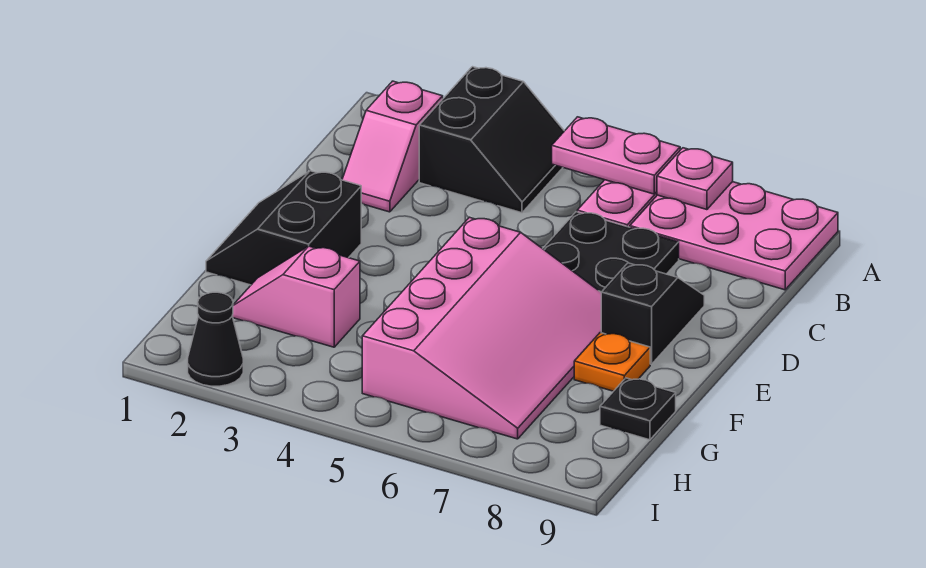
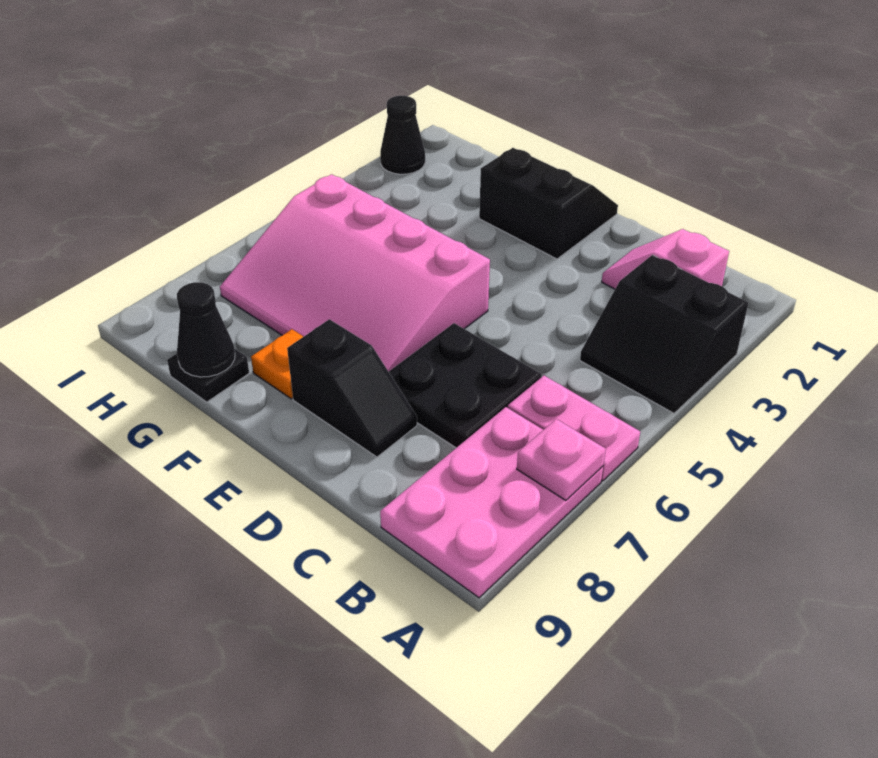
pink 1x2 plate [552,117,680,194] -> none
pink 1x2 slope [232,246,360,347] -> none
none -> black 1x1 cone [177,282,235,377]

